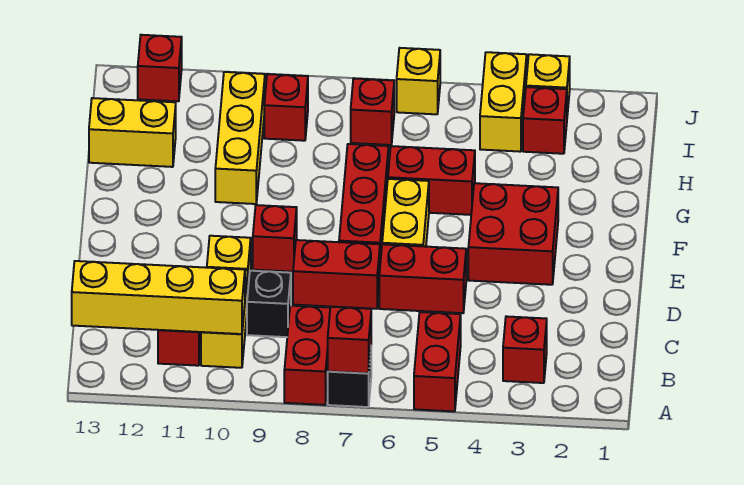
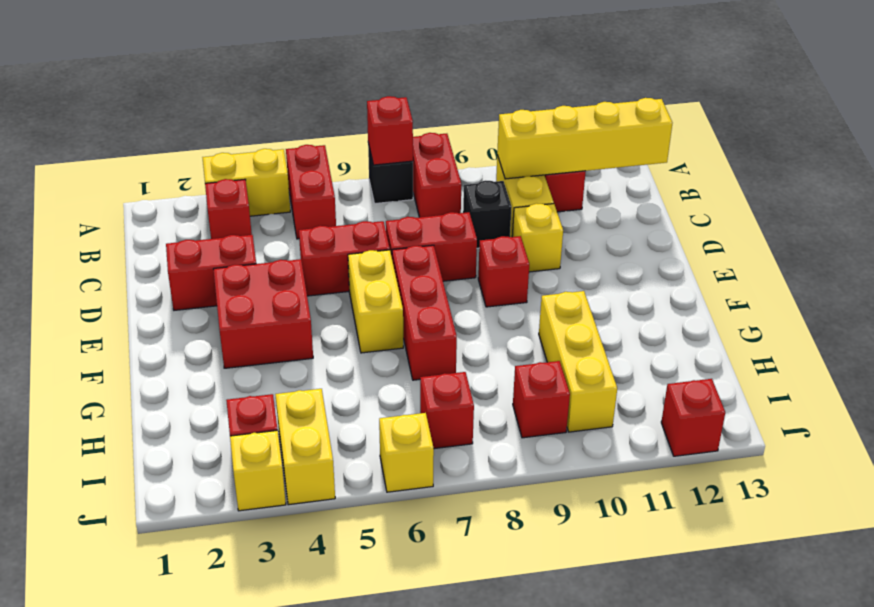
red 1x2 brick [388,146,475,215] -> red 1x2 brick moved to [166,235,256,310]
yellow 1x2 brick [89,98,176,167] -> yellow 1x2 brick moved to [202,149,290,216]

